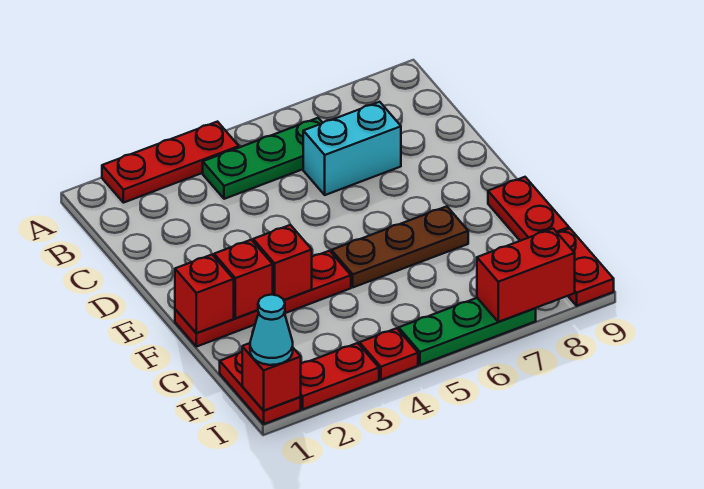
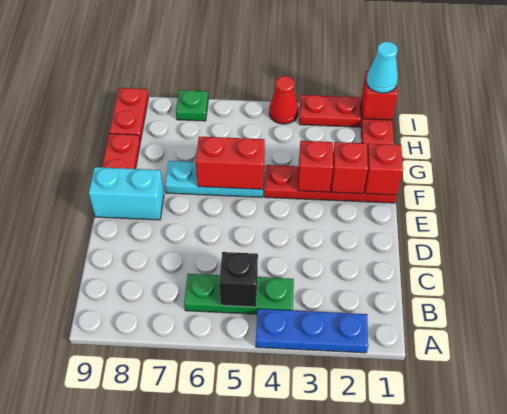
red 1x3 plate [102,122,239,203] -> blue 1x3 plate [256,309,368,353]
none -> black 1x1 brick [219,252,258,307]
cyan 1x2 brick [303,102,401,195] -> cyan 1x2 brick moved to [89,167,164,220]
brown 1x3 plate [331,206,468,287] -> cyan 1x3 plate [165,161,264,197]
red 1x1 plate [360,328,418,380] -> red 1x1 cone [269,76,298,124]
green 1x3 plate [399,298,536,365] -> green 1x1 plate [176,90,208,121]
red 1x2 brick [477,229,575,322] -> red 1x2 brick moved to [196,137,265,189]

